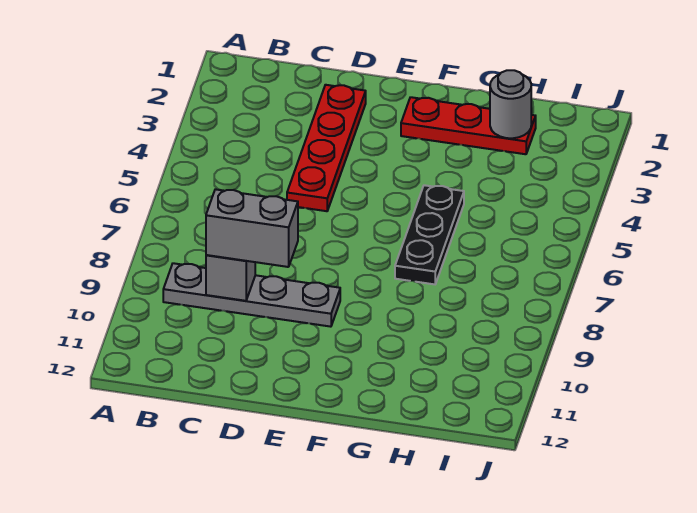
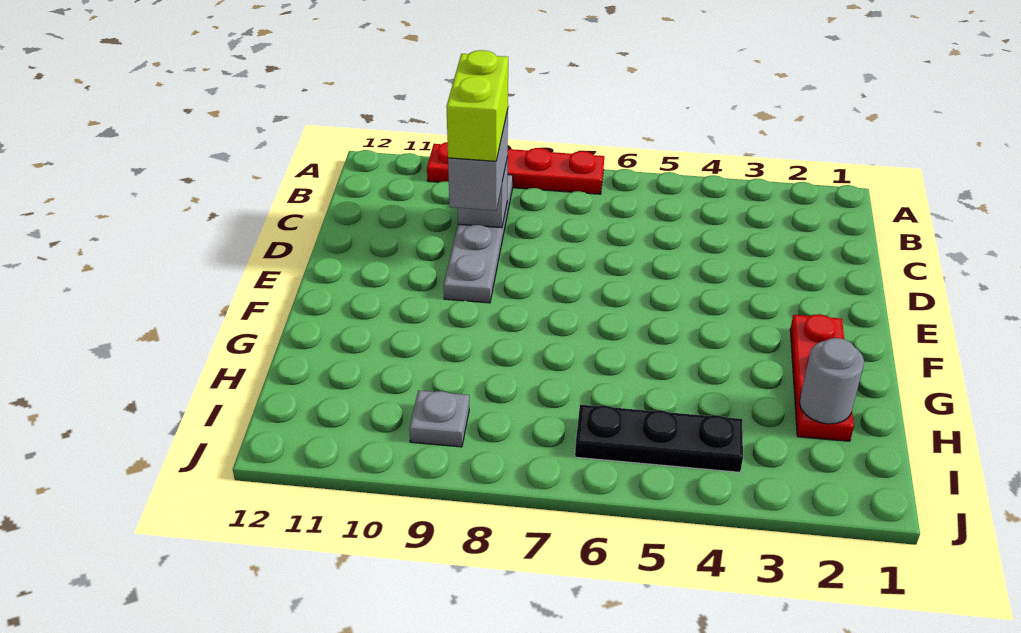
none -> lime 1x2 brick [446,50,508,161]
red 1x4 plate [287,85,366,211] -> red 1x4 plate moved to [427,142,604,194]
black 1x3 plate [395,185,464,284] -> black 1x3 plate moved to [575,405,743,472]
none -> grey 1x1 plate [409,390,469,447]

